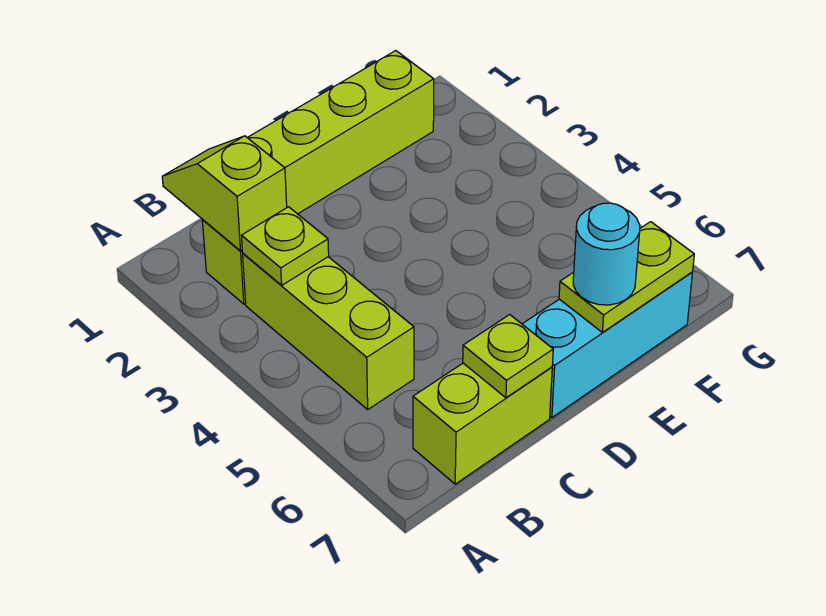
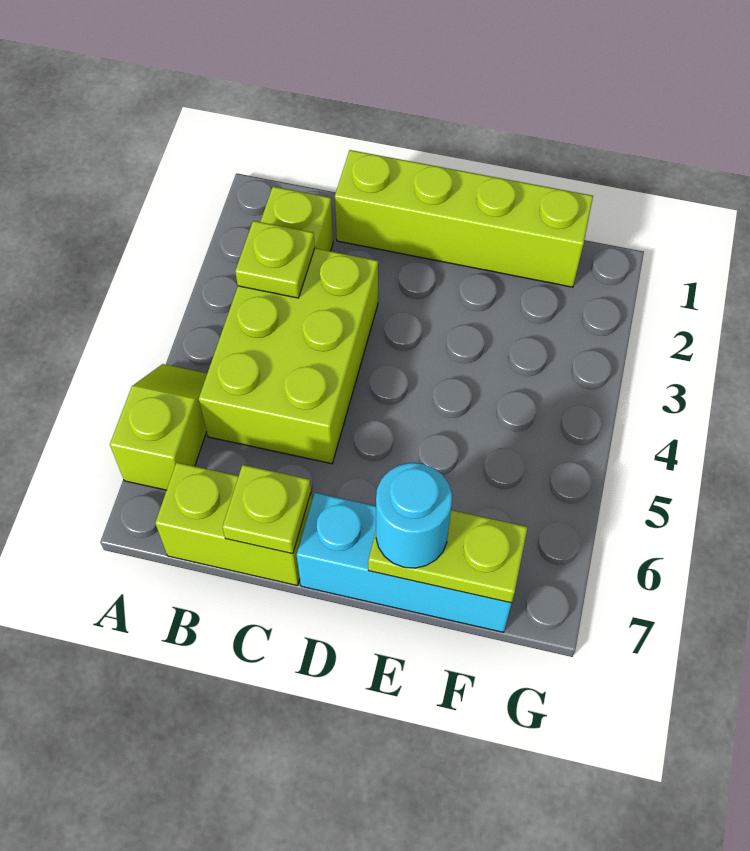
lime 1x2 slope [162,136,287,251] -> lime 1x2 slope moved to [110,364,207,490]
lime 1x3 brick [243,254,414,409] -> lime 2x3 brick [199,248,378,464]

